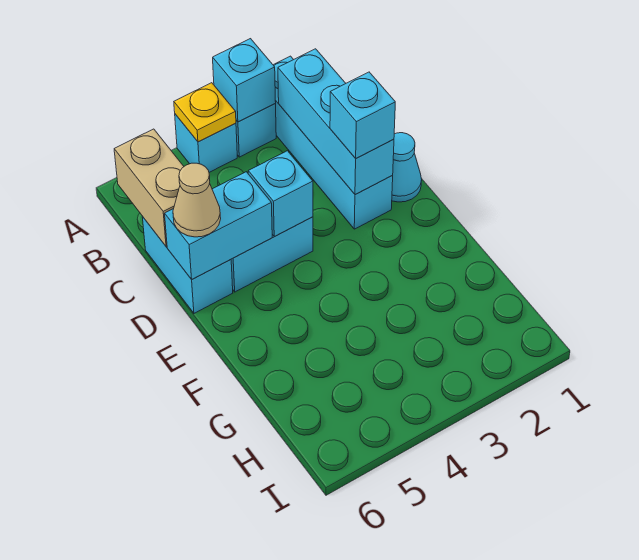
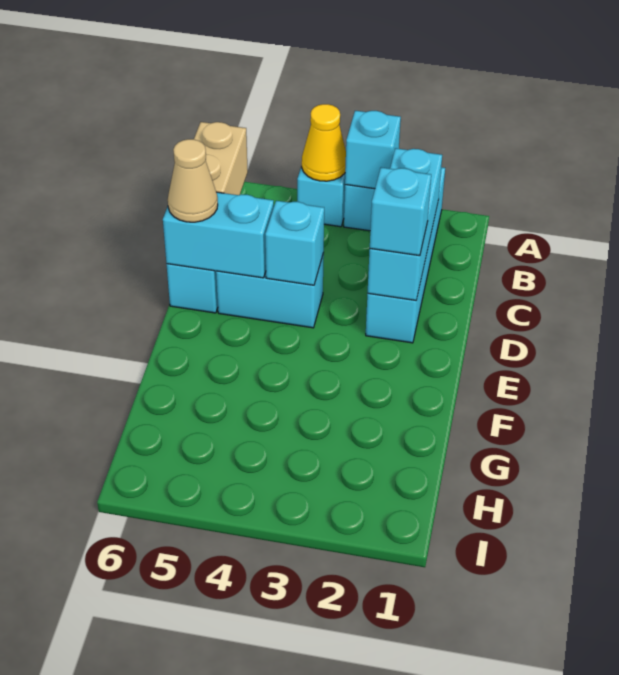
yellow 1x1 plate [174,83,236,142] -> yellow 1x1 cone [302,104,346,181]
cyan 1x1 cone [392,133,422,202] -> none

